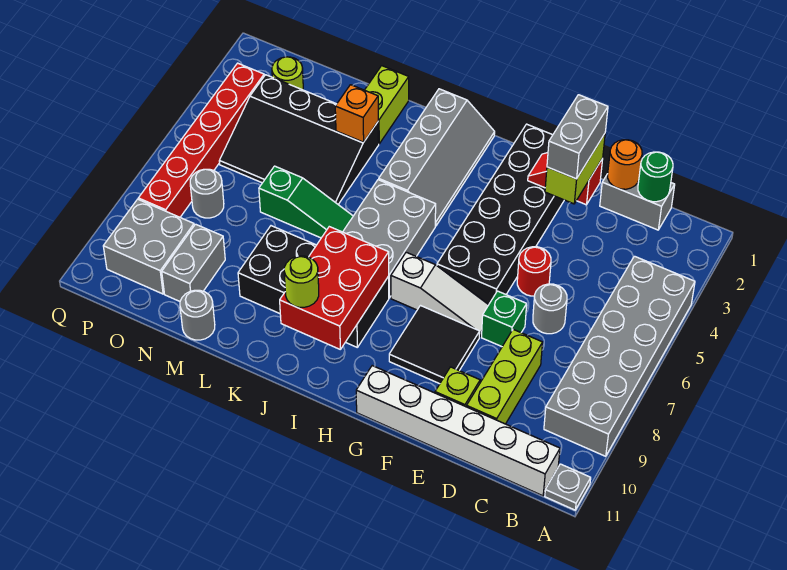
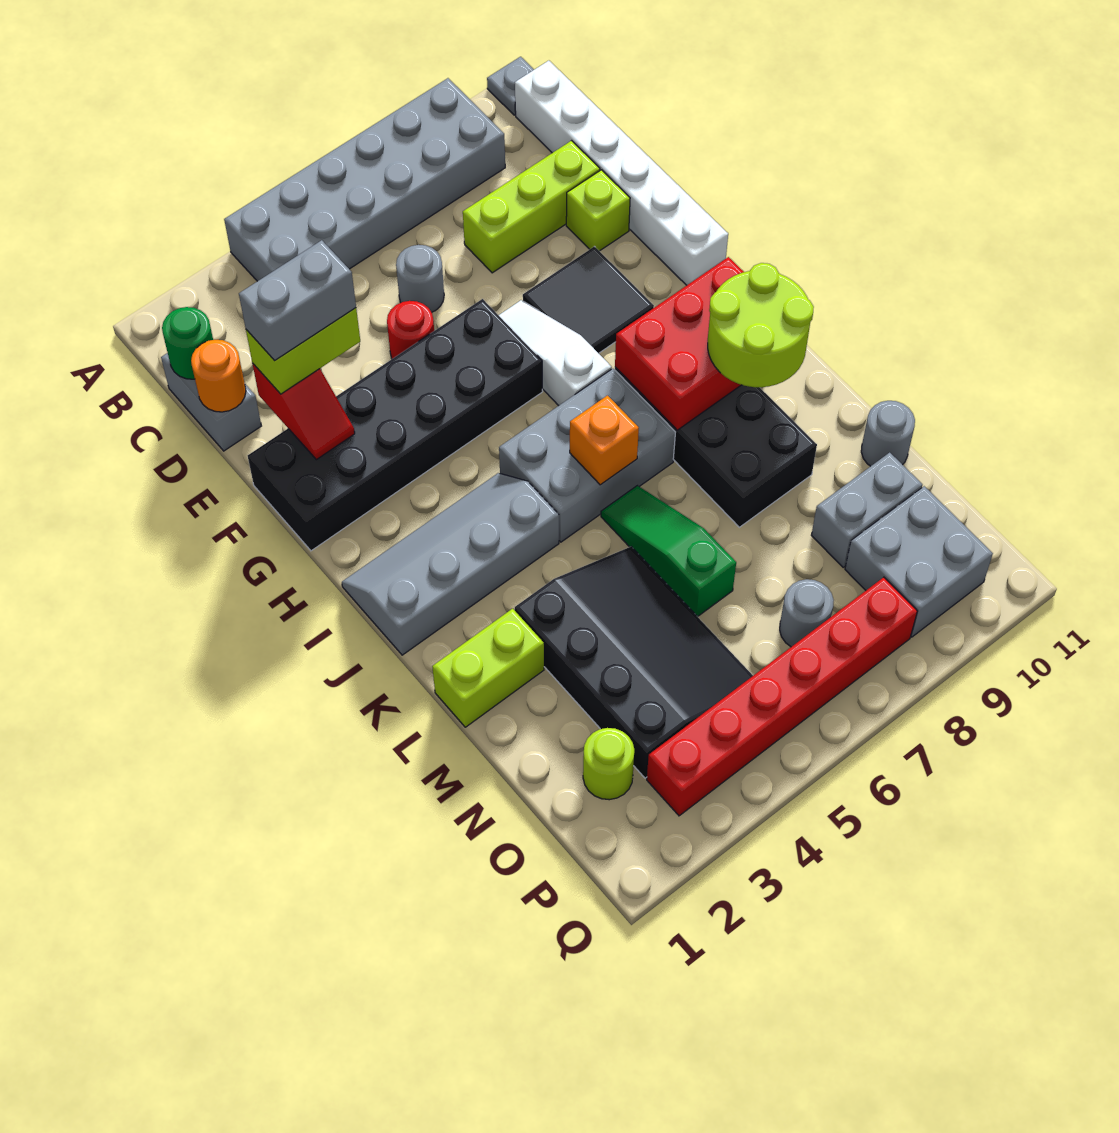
green 1x1 brick [482,291,527,347] -> none
lime 1x1 round brick [284,256,319,307] -> lime 2x2 round brick [708,263,814,387]
orange 1x1 brick [335,85,378,142] -> orange 1x1 brick moved to [570,396,639,485]

